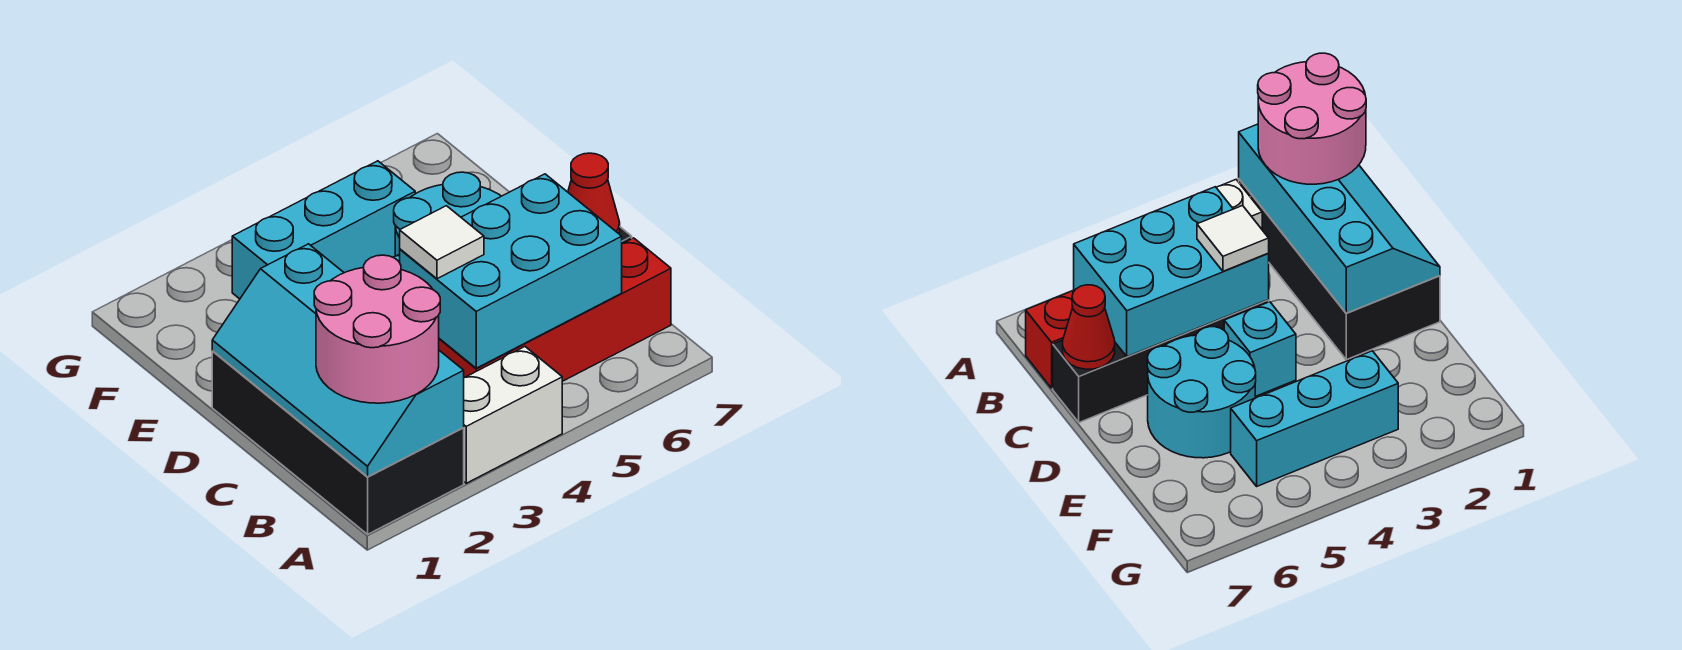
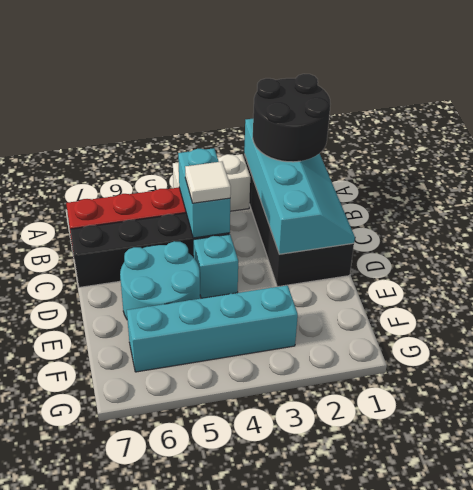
pink 2x2 round brick [314,255,440,403] -> black 2x2 round brick [253,74,330,162]
cyan 2x3 brick [400,174,622,368] -> cyan 1x2 brick [178,148,230,238]
red 1x1 cone [568,153,620,234] -> none
cyan 1x3 brick [232,161,415,299] -> cyan 1x4 brick [127,285,298,372]

